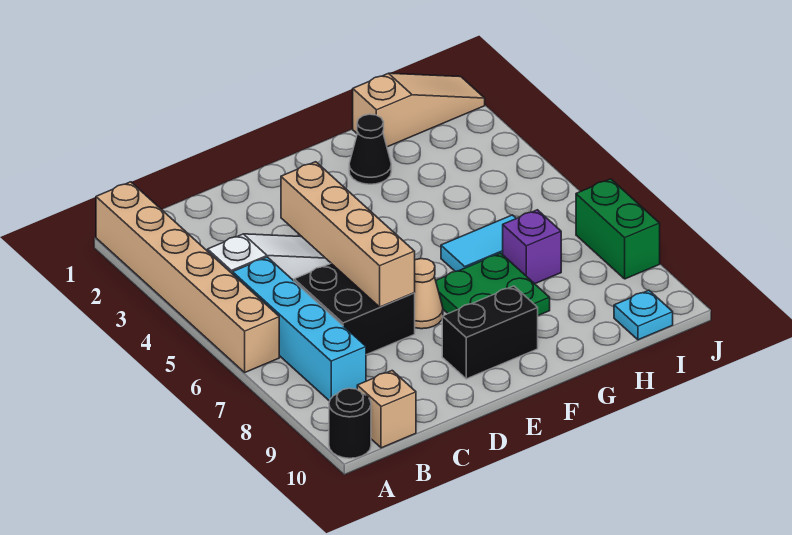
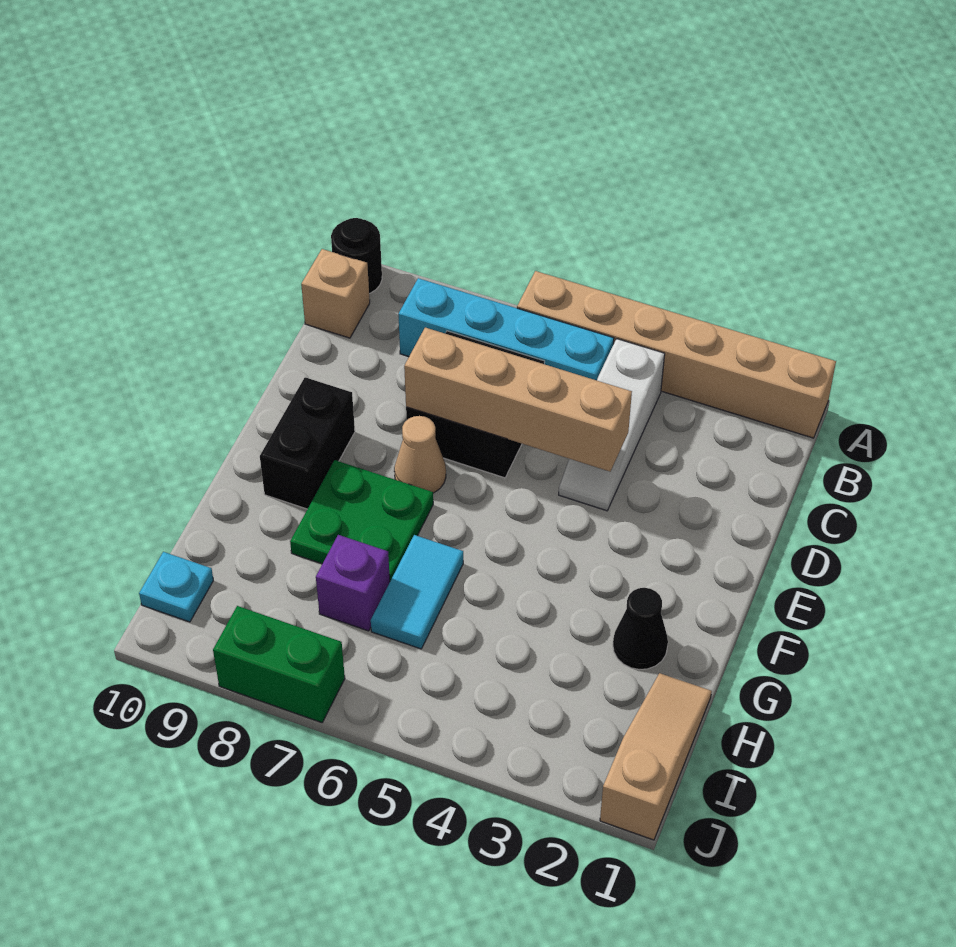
tan 1x3 slope [353,73,485,147] -> tan 1x3 slope turned to [600,673,712,840]

